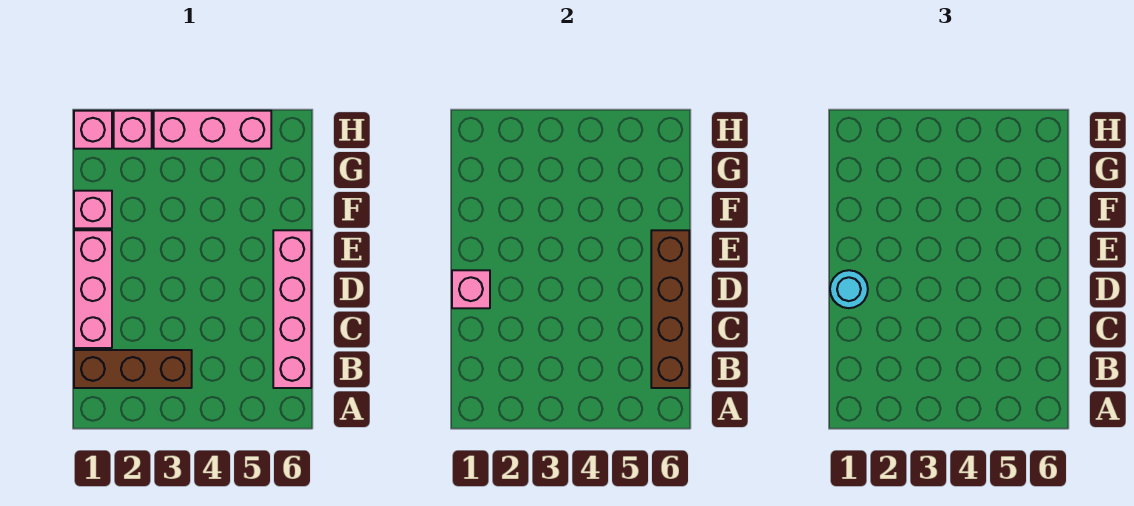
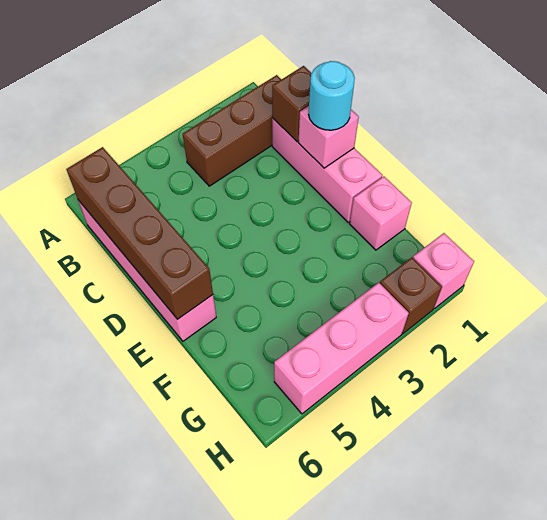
none -> brown 1x1 brick [272,66,311,142]
pink 1x1 brick [114,111,152,149] -> brown 1x1 brick [380,258,442,334]

